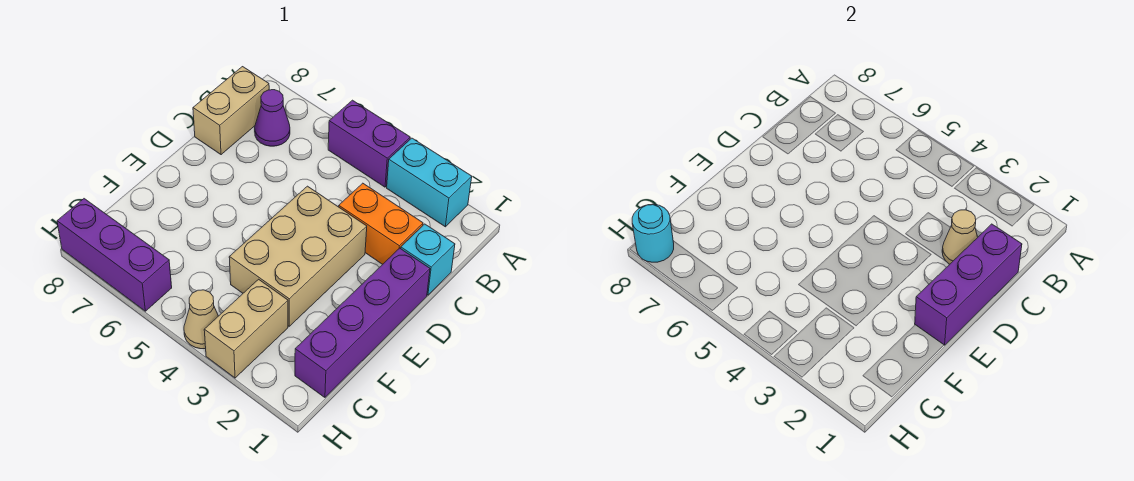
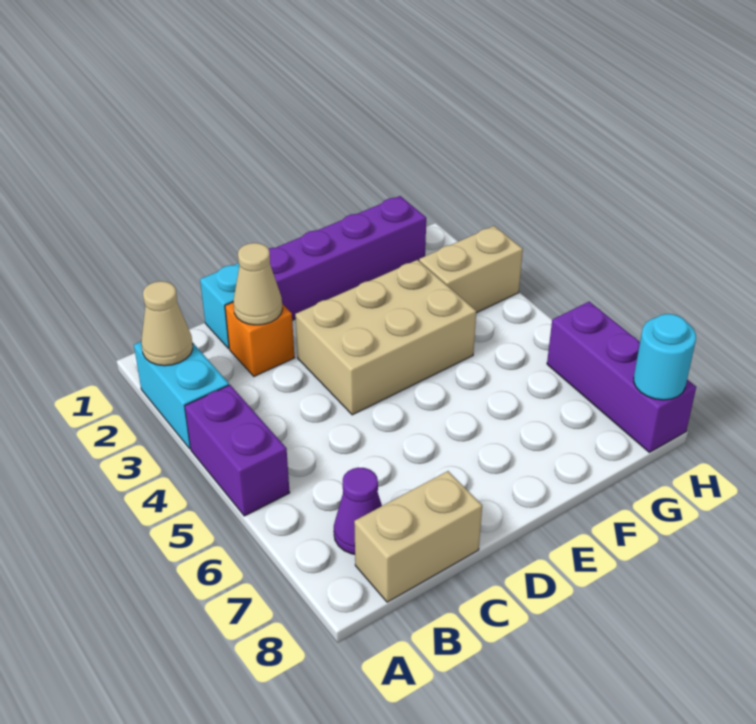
purple 1x3 brick [915,224,1022,345] -> none
orange 1x2 brick [339,183,423,264] -> orange 1x1 brick [225,302,294,376]
tan 1x1 cone [184,290,218,349] -> tan 1x1 cone moved to [141,281,193,366]

